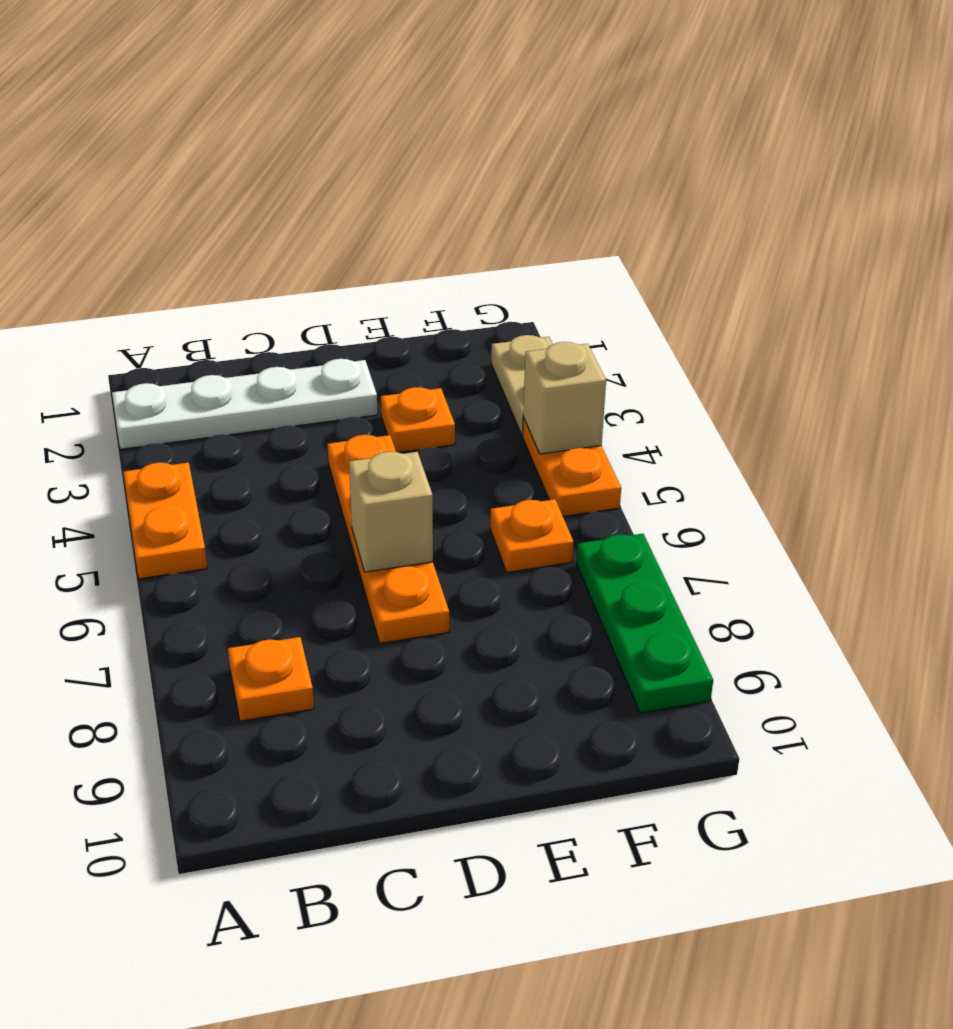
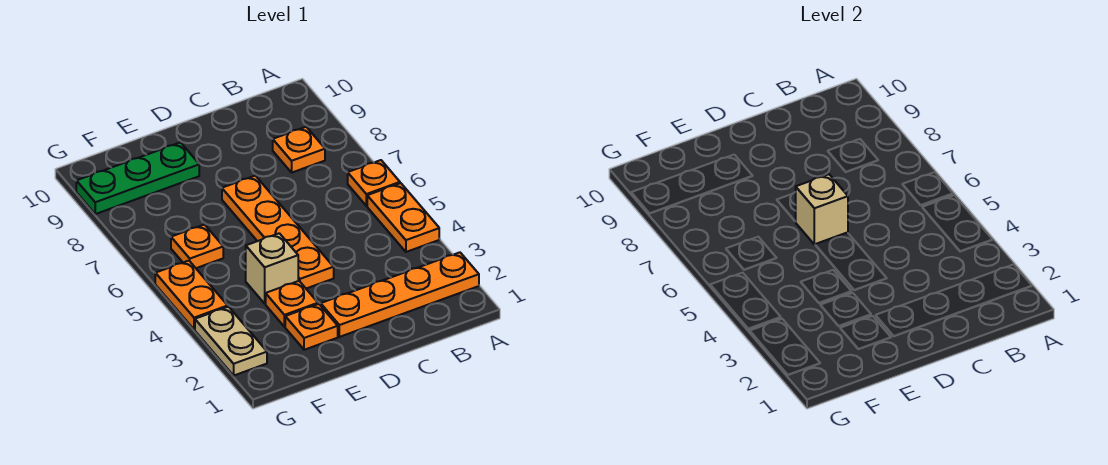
white 1x4 plate [112,359,378,449] -> orange 1x4 plate [321,252,479,337]
none -> orange 1x1 plate [348,160,400,206]
none -> orange 1x1 plate [285,304,338,350]
tan 1x1 brick [523,342,606,454] -> tan 1x1 brick moved to [246,233,298,304]
green 1x3 plate [577,534,713,713] -> green 1x3 plate turned to [76,143,199,214]

